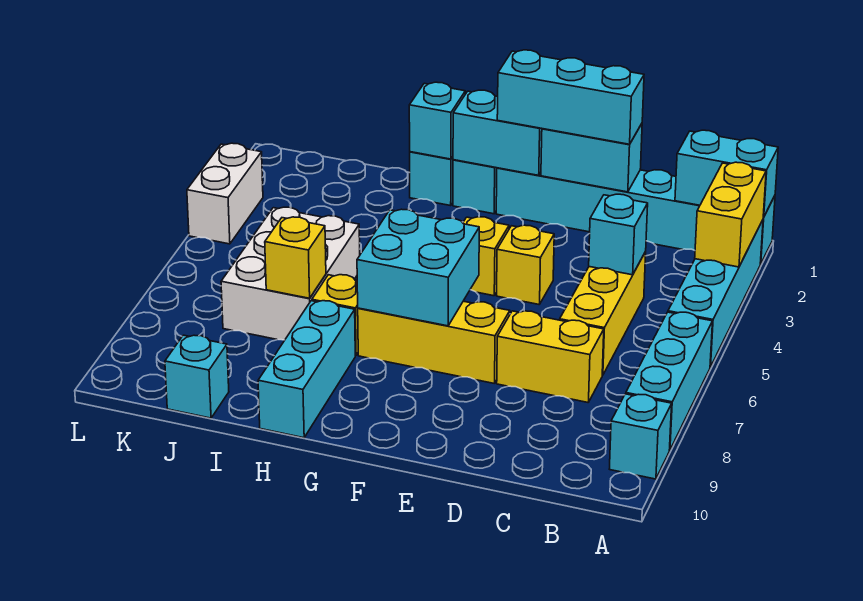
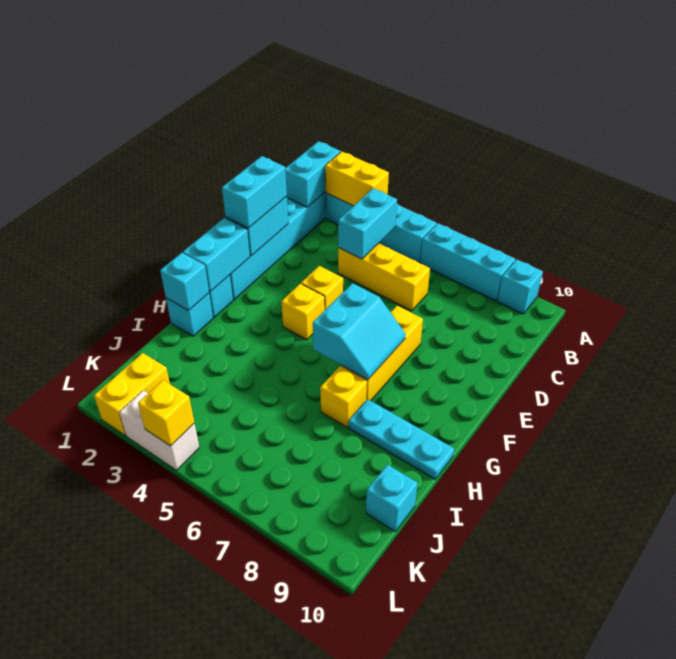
cyan 1x1 brick [589,194,648,275] -> cyan 1x2 brick [338,188,397,259]
yellow 1x2 brick [497,311,604,402] -> yellow 1x2 brick moved to [94,353,170,436]
cyan 1x3 brick [497,50,644,144] -> cyan 1x2 brick [222,156,287,228]
cyan 2x2 brick [357,209,479,326] -> cyan 2x2 slope [313,283,406,380]
cyan 1x3 brick [258,301,355,438] -> cyan 1x3 plate [349,399,454,479]
white 2x3 brick [221,207,360,340] -> none
yellow 1x1 brick [265,217,326,298] -> yellow 1x1 brick moved to [138,380,194,446]

